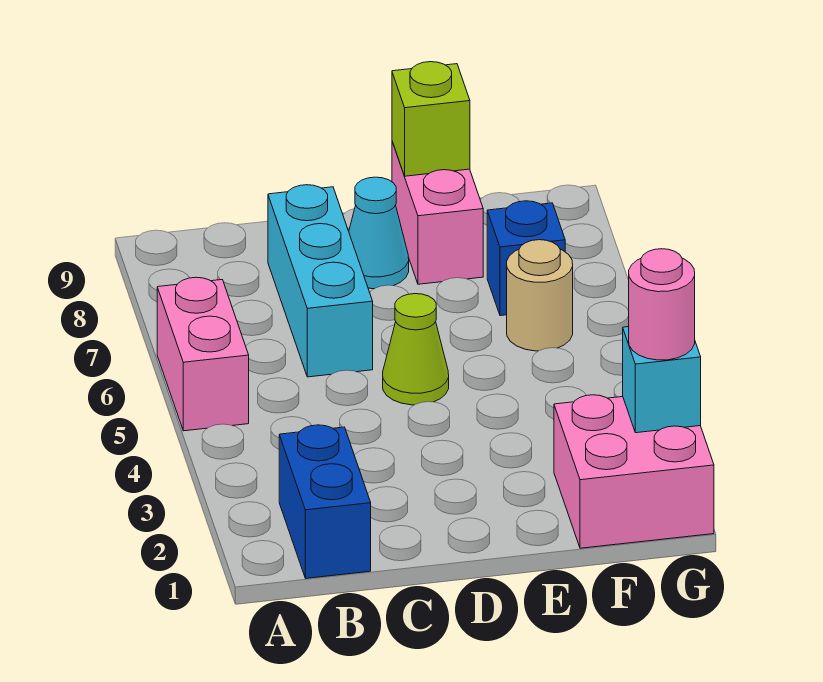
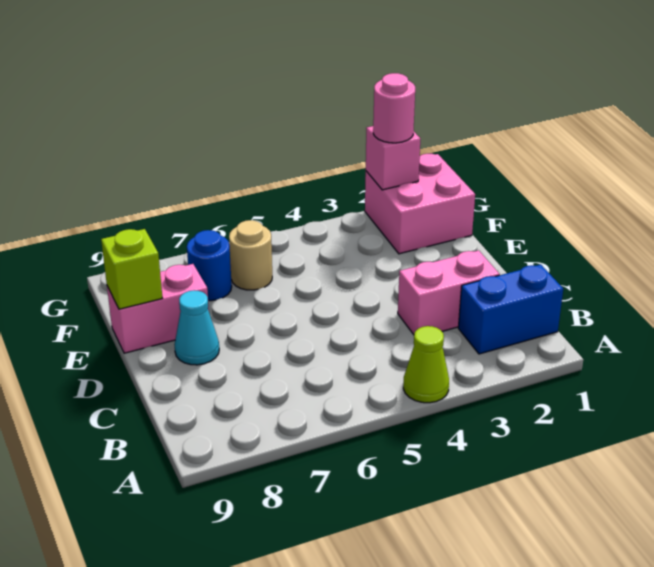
pink 1x2 brick [157,277,249,431] -> pink 1x2 brick moved to [398,250,500,335]
cyan 1x3 brick [268,185,373,377] -> none
lime 1x1 cone [383,294,449,405] -> lime 1x1 cone moved to [403,326,449,403]
blue 1x1 brick [487,201,565,316] -> blue 1x1 round brick [187,230,232,301]
cyan 1x1 brick [623,327,701,433] -> pink 1x1 brick [366,126,420,190]

